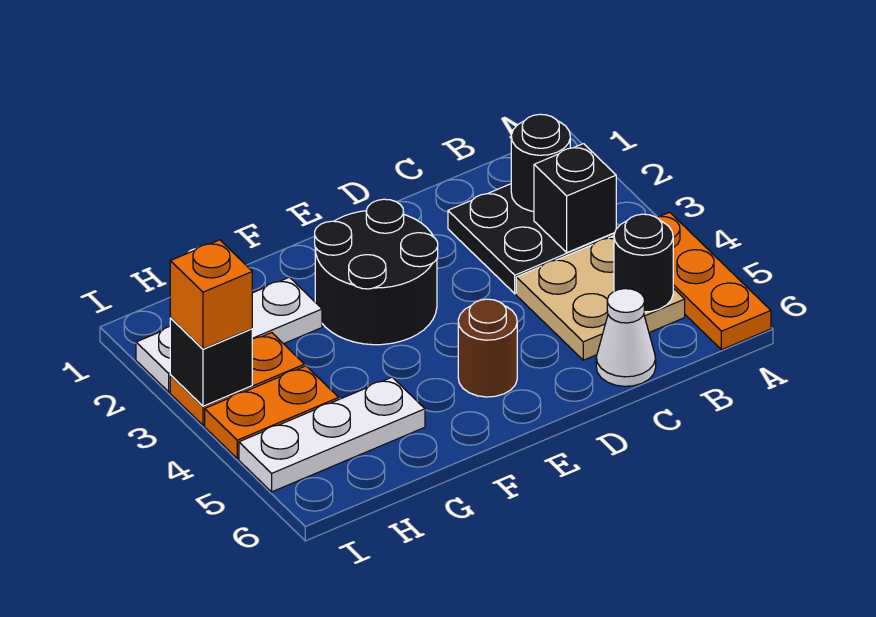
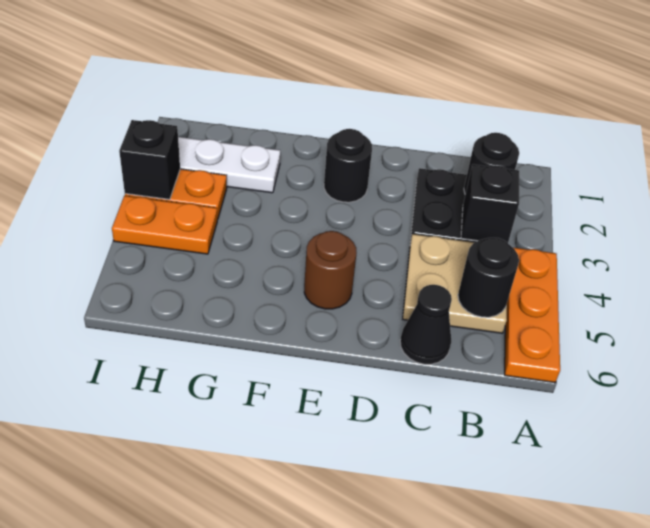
white 1x1 cone [596,289,656,386] -> black 1x1 cone [400,285,452,364]
black 2x2 round brick [315,199,438,345] -> black 1x1 round brick [324,129,372,202]
white 1x3 plate [239,377,425,492] -> none
orange 1x1 brick [170,240,252,349] -> none

